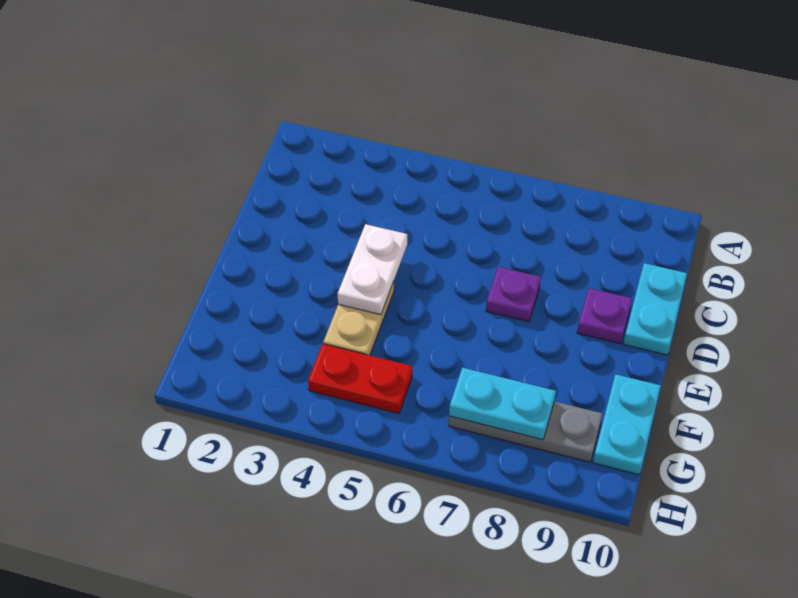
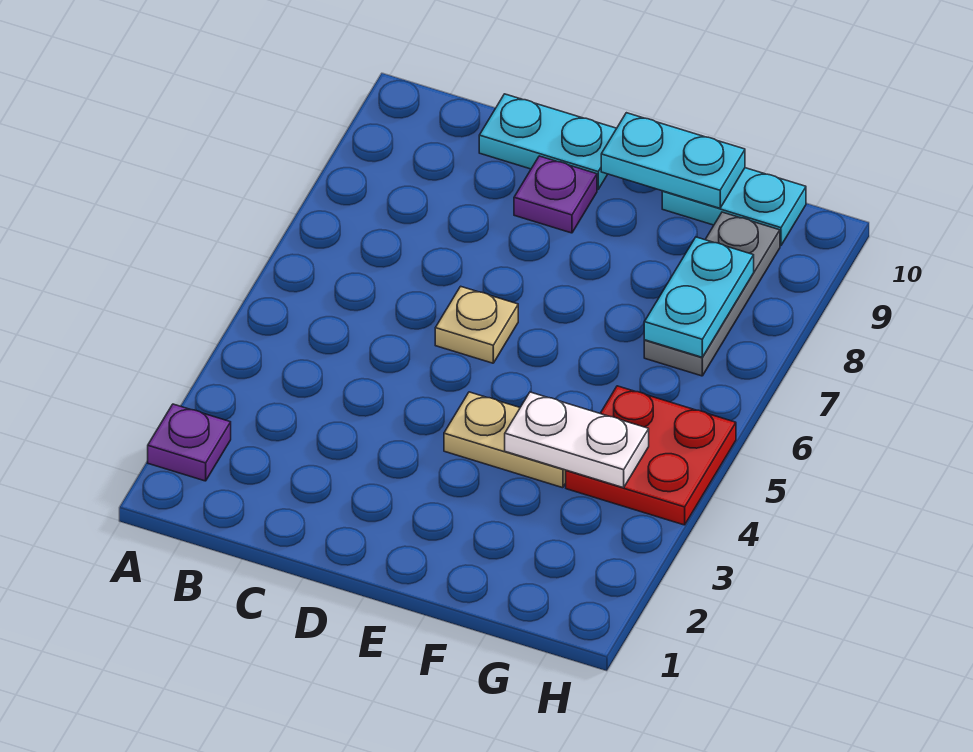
white 1x2 plate [338,224,407,315] -> white 1x2 plate moved to [505,392,649,488]
none -> tan 1x1 plate [435,286,518,363]
purple 1x1 plate [486,267,541,322] -> purple 1x1 plate moved to [148,404,231,481]
none -> cyan 1x2 plate [601,113,745,208]
red 1x2 plate [308,344,412,413] -> red 2x2 plate [566,386,736,525]

